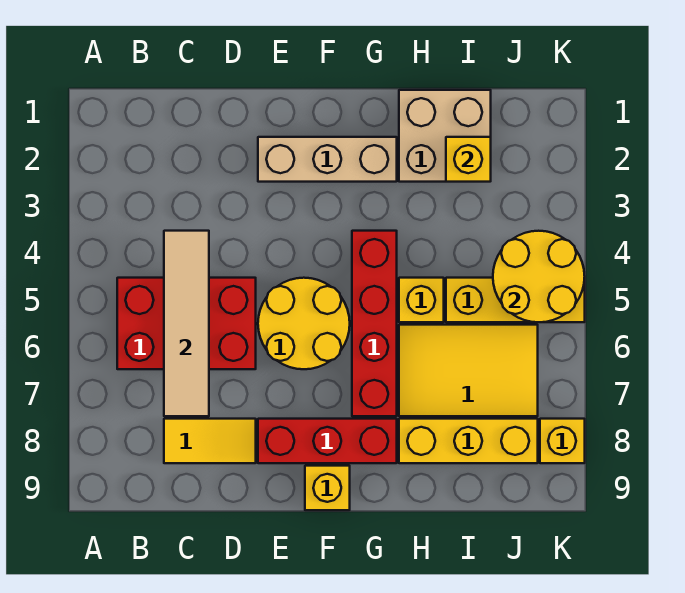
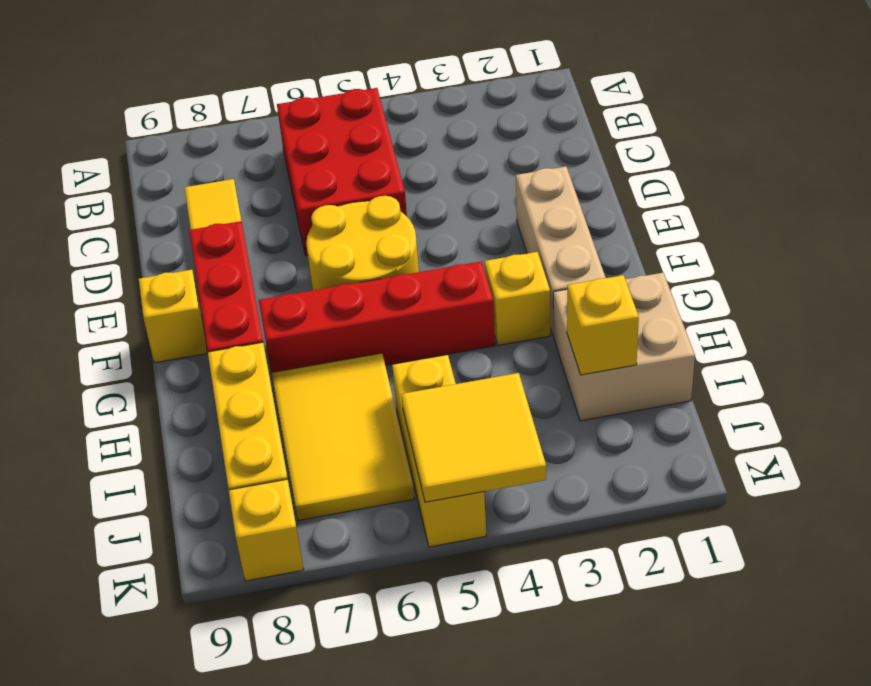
tan 1x4 tile [164,231,209,416] -> none
yellow 1x1 brick [399,278,444,322] -> yellow 1x1 brick moved to [485,252,550,345]
yellow 2x2 round brick [493,231,585,322] -> yellow 2x2 tile [401,373,546,502]

